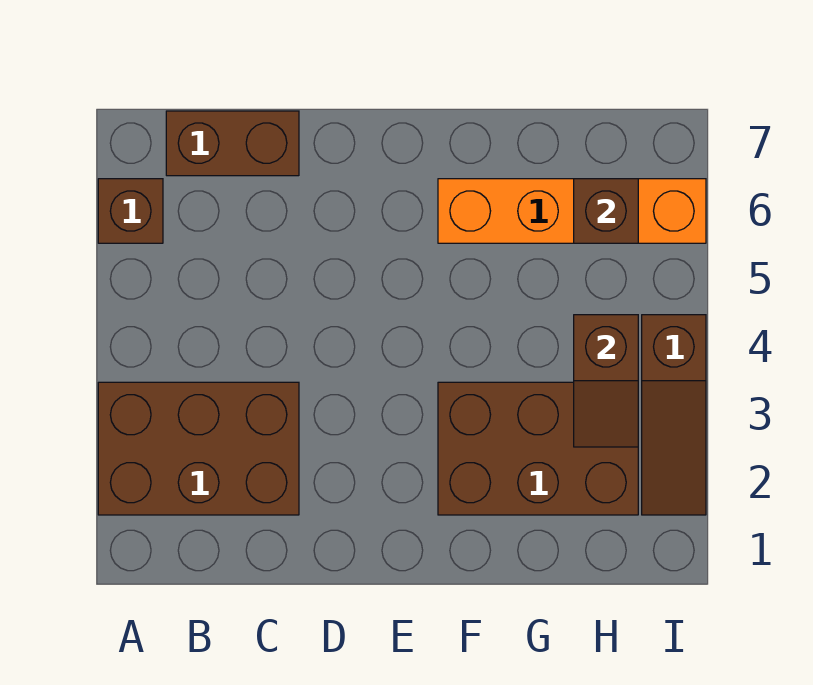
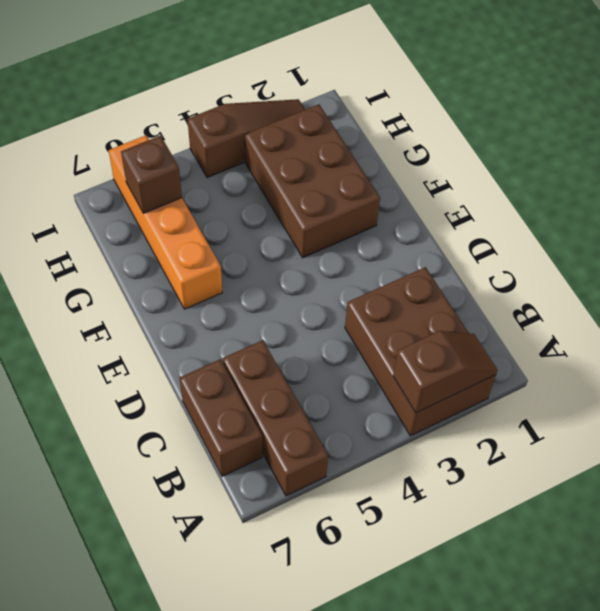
brown 1x1 brick [98,179,163,243] -> brown 1x3 brick [223,340,328,496]
brown 1x2 slope [574,315,638,447] -> brown 1x2 slope moved to [393,331,498,413]

